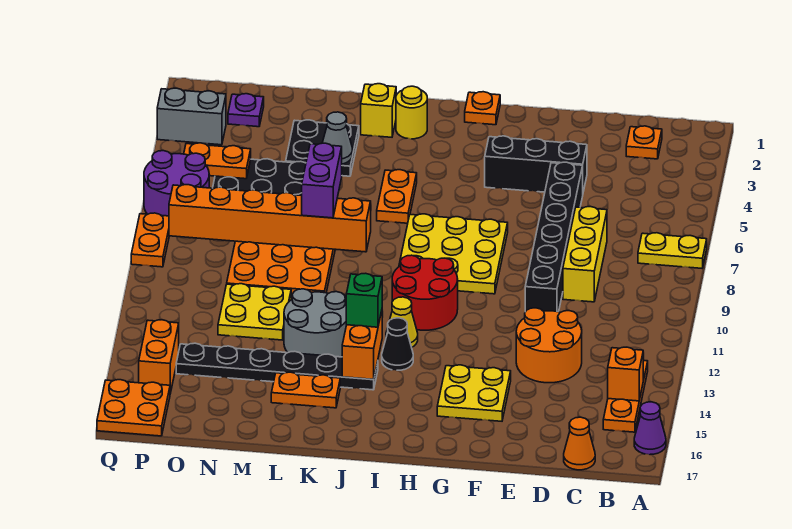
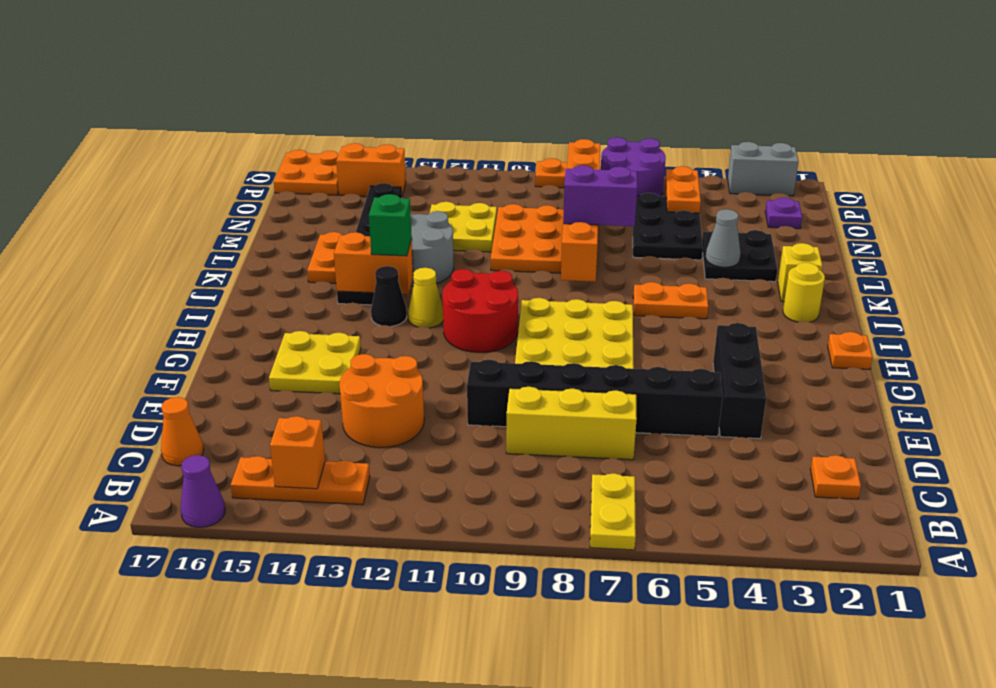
grey 1x2 brick [157,88,226,145] -> grey 1x2 brick turned to [728,142,798,196]

